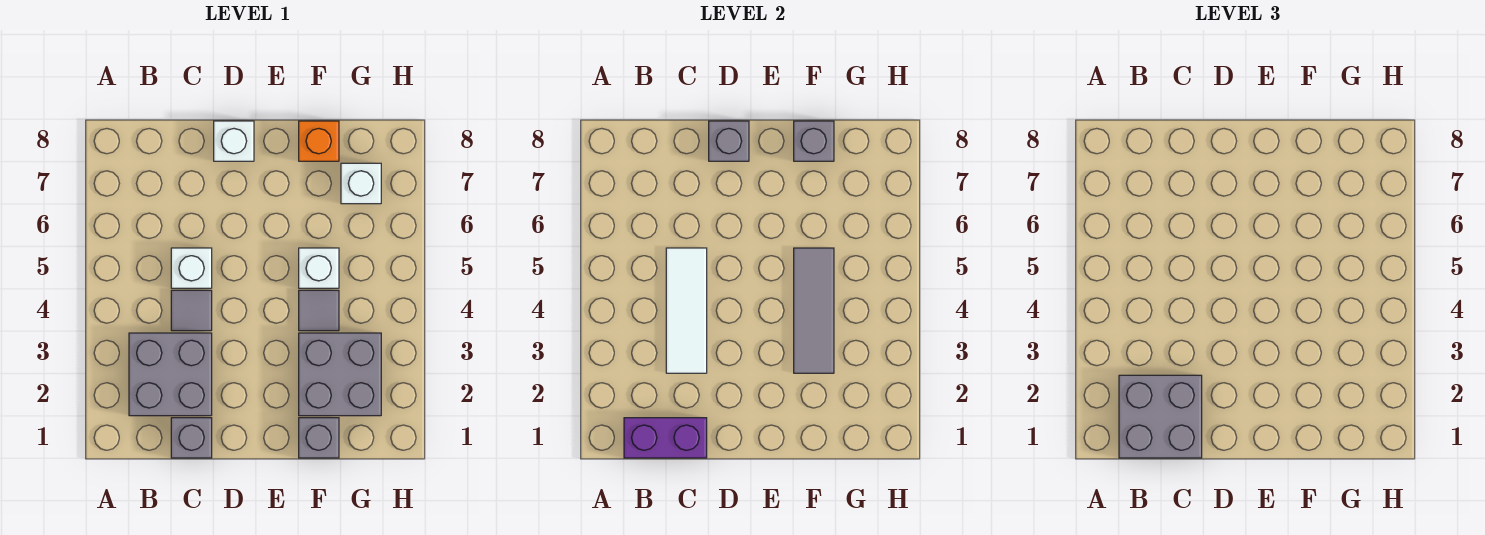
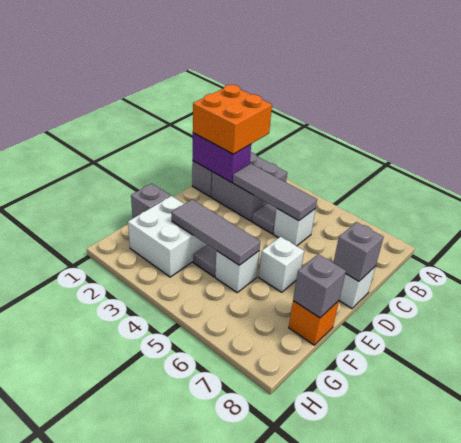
purple 1x2 brick [624,418,707,458] -> purple 1x2 brick turned to [193,133,251,182]
grey 2x2 brick [1119,375,1202,458] -> orange 2x2 brick [193,85,272,154]
white 1x3 tile [666,248,707,373] -> grey 1x3 tile [233,164,317,221]
grey 2x2 brick [299,333,381,416] -> white 2x2 brick [128,196,207,277]
white 1x1 brick [341,163,381,204] -> white 1x1 brick moved to [259,237,304,292]

